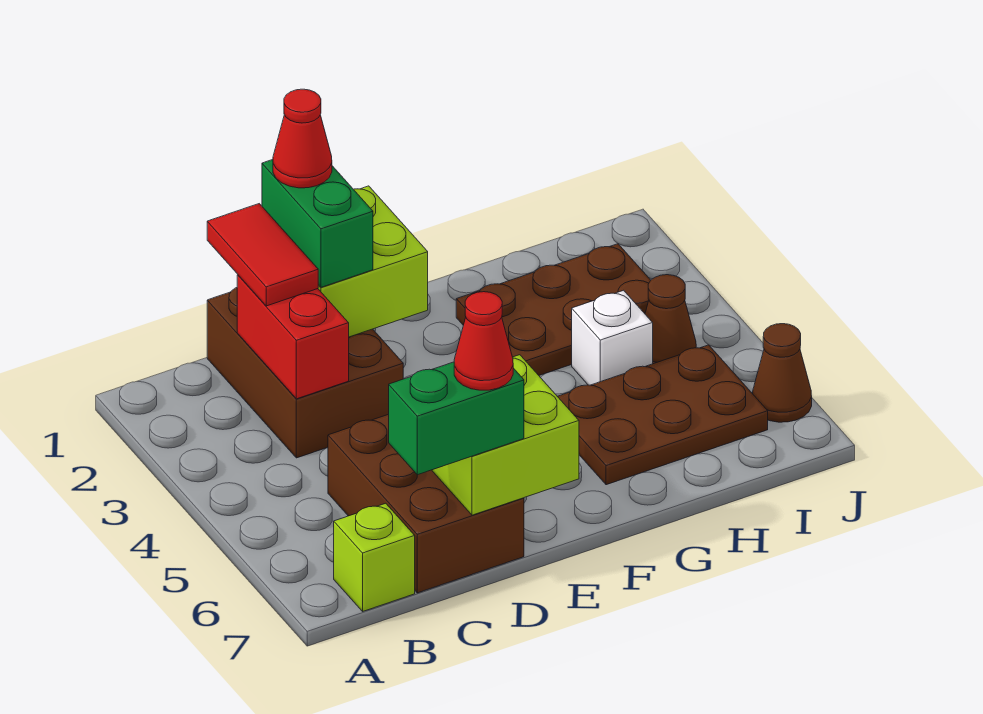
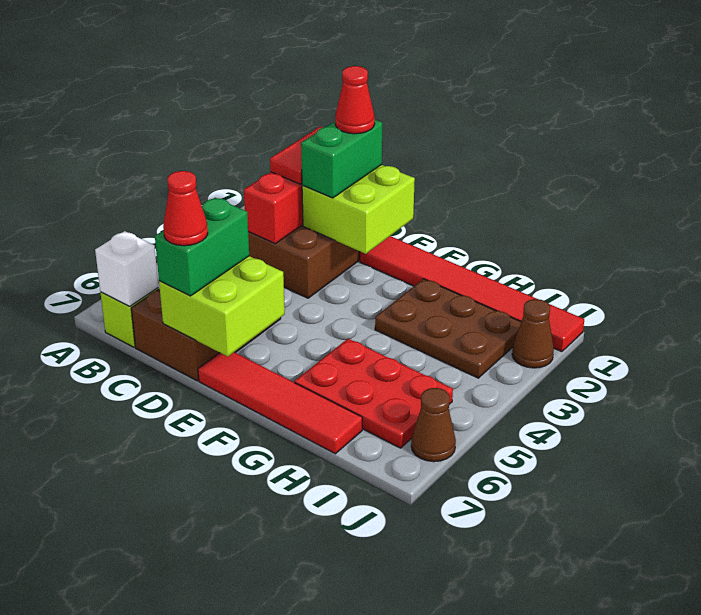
green 1x2 brick [389,362,524,475] -> green 1x2 brick turned to [155,198,249,296]
none -> red 1x6 tile [360,236,584,352]
none -> red 1x4 tile [198,352,363,454]
brown 2x3 plate [557,345,768,485] -> red 2x3 plate [294,339,453,448]
white 1x1 brick [572,290,653,385] -> white 1x1 brick moved to [95,231,158,306]
brown 1x1 cone [645,275,696,364] -> brown 1x1 cone moved to [512,299,554,368]

